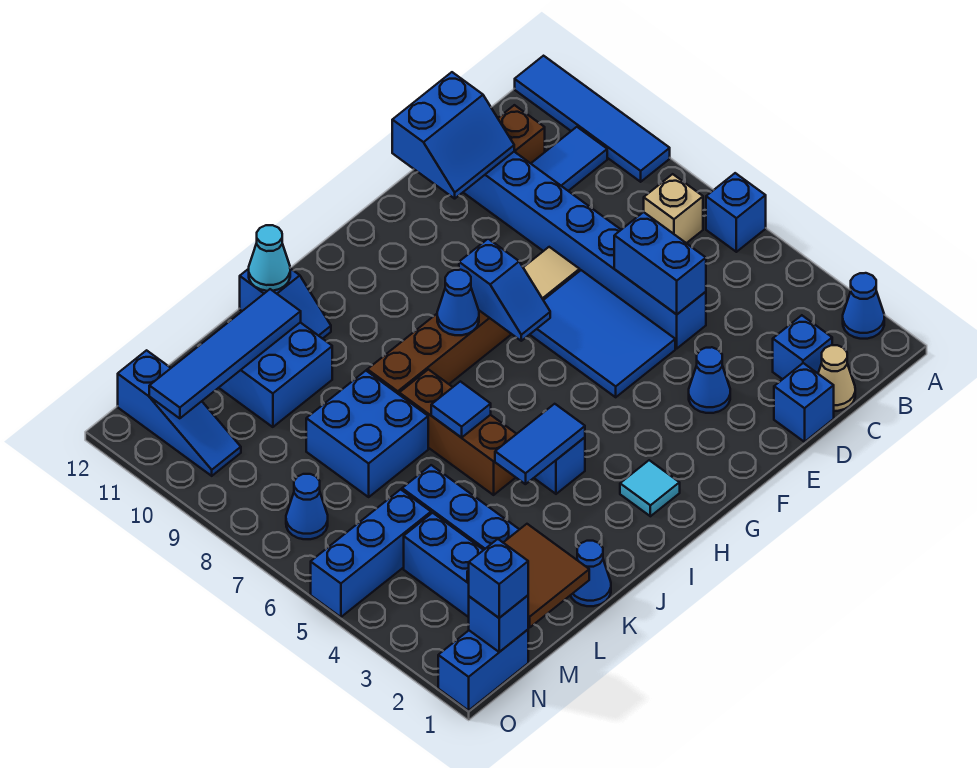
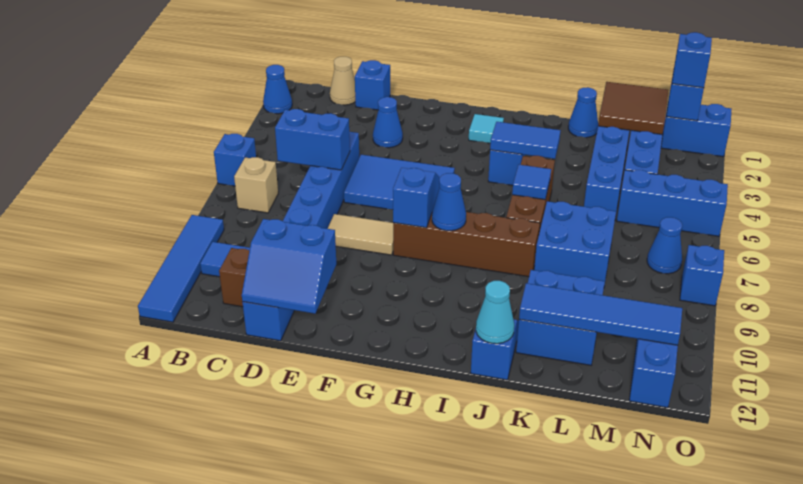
blue 1x1 brick [773,315,832,379] -> blue 1x1 brick moved to [680,245,724,306]
blue 1x2 brick [614,212,706,314] -> blue 1x2 brick turned to [275,109,350,170]
blue 2x2 slope [392,72,514,199] -> blue 2x2 slope turned to [242,219,336,314]
blue 2x3 tile [530,270,675,397] -> blue 2x3 tile turned to [344,155,455,210]

